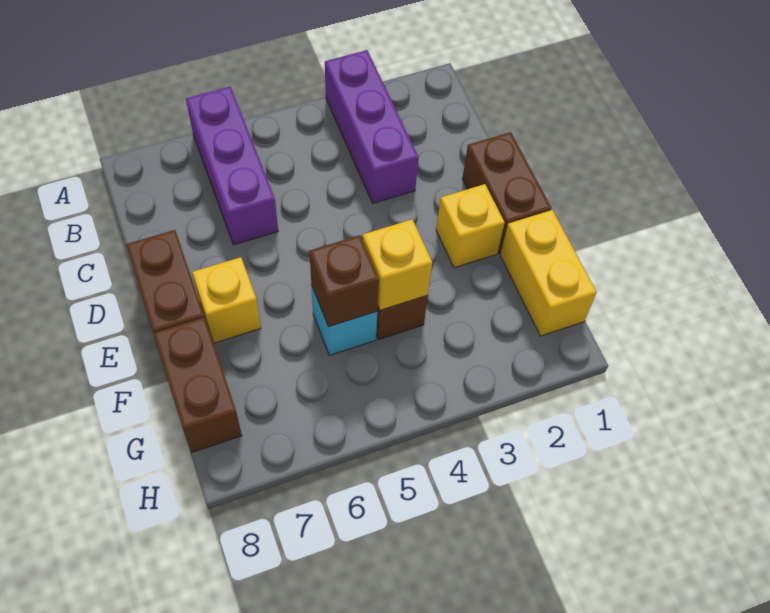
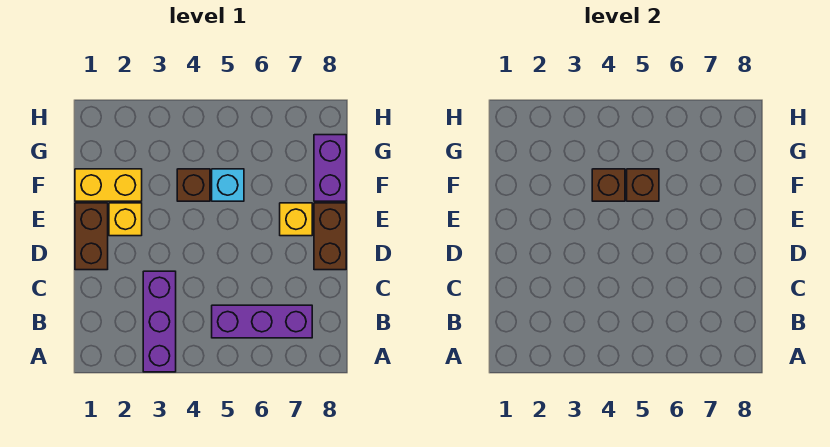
purple 1x3 brick [186,87,278,245] -> purple 1x3 brick turned to [212,305,312,338]
yellow 1x2 brick [500,210,596,336] -> yellow 1x2 brick turned to [75,169,142,201]
yellow 1x1 brick [363,219,432,310] -> brown 1x1 brick [592,169,625,201]
brown 1x2 brick [154,317,242,452] -> purple 1x2 brick [314,135,346,201]

